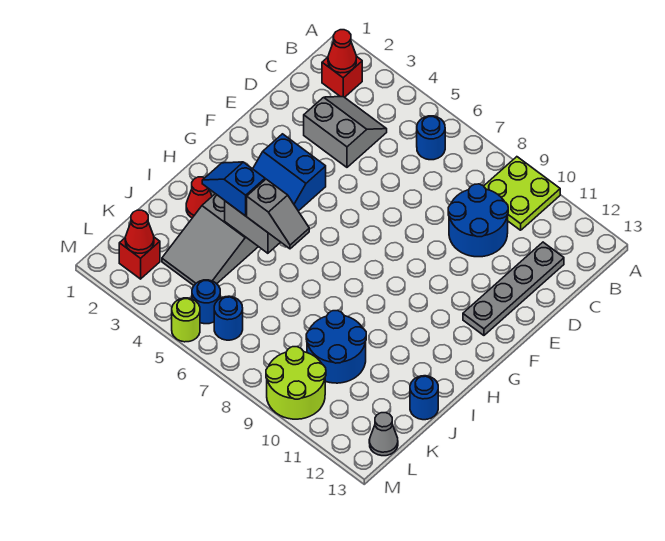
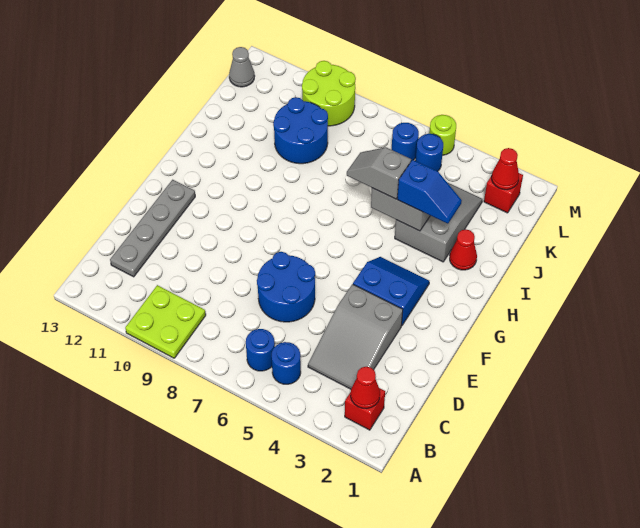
grey 2x2 slope [304,97,387,167] -> grey 2x3 slope [308,284,403,389]
blue 2x2 round brick [448,184,508,257] -> blue 2x2 round brick moved to [257,252,315,322]
blue 1x1 round brick [410,376,438,420] -> blue 1x1 round brick moved to [272,342,301,384]

